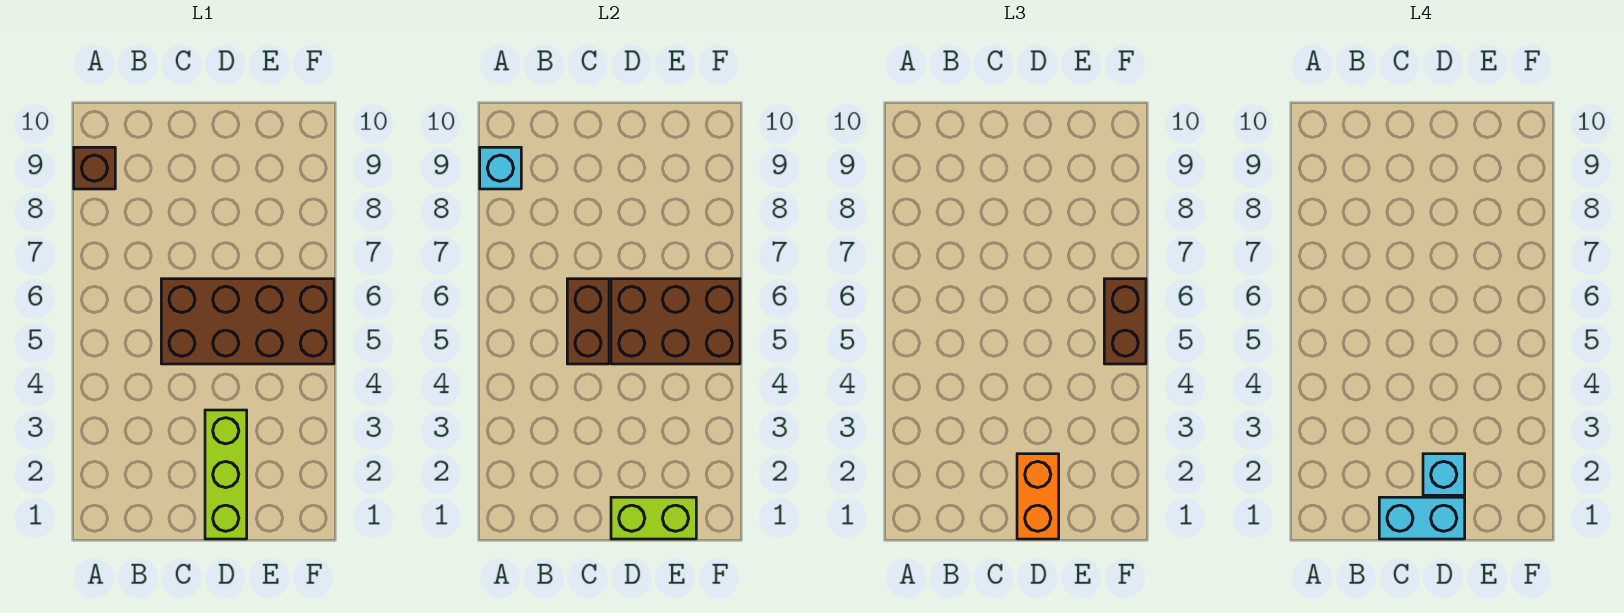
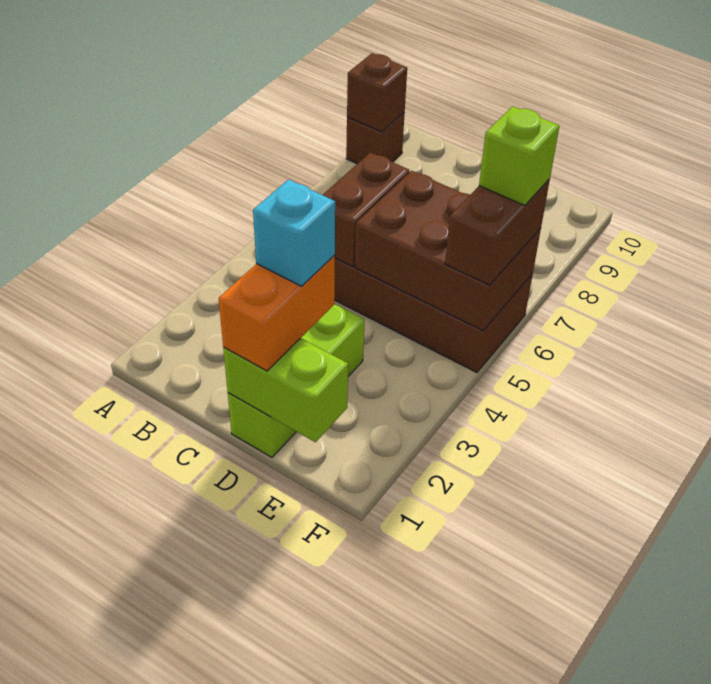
cyan 1x1 brick [480,147,521,189] -> brown 1x1 brick [347,53,407,132]
cyan 1x2 brick [1379,497,1465,539] -> none
none -> lime 1x1 brick [479,106,559,205]

